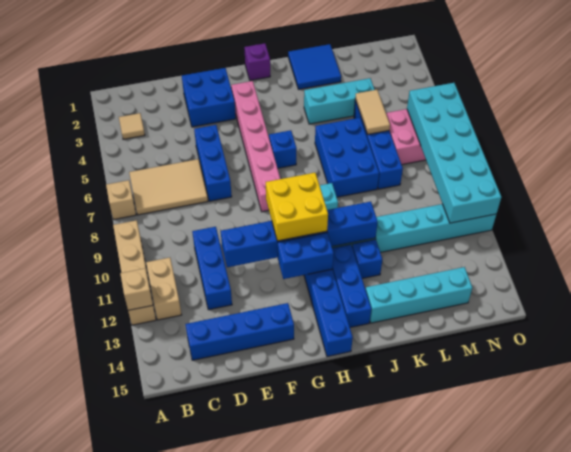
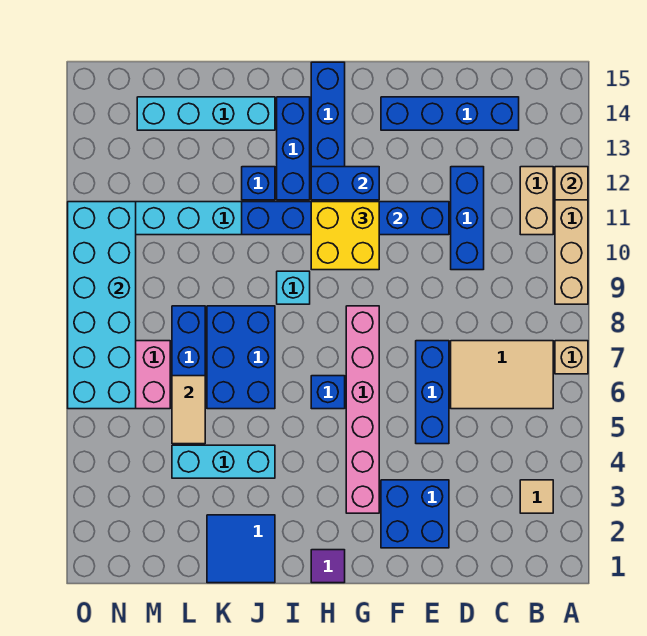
purple 1x1 brick [244,43,270,80] -> purple 1x1 tile [311,550,345,583]

